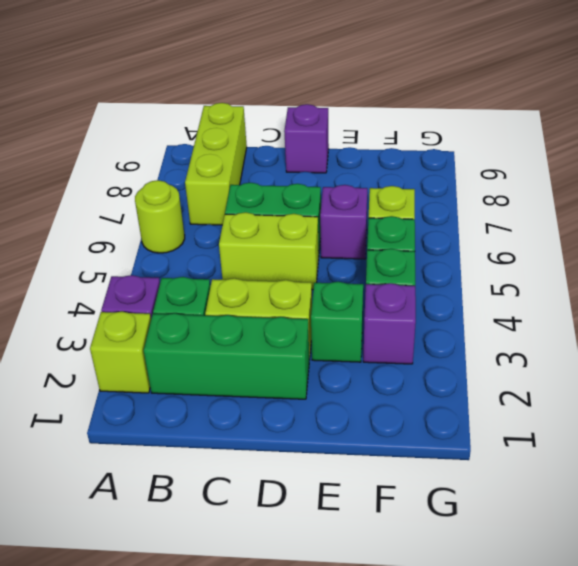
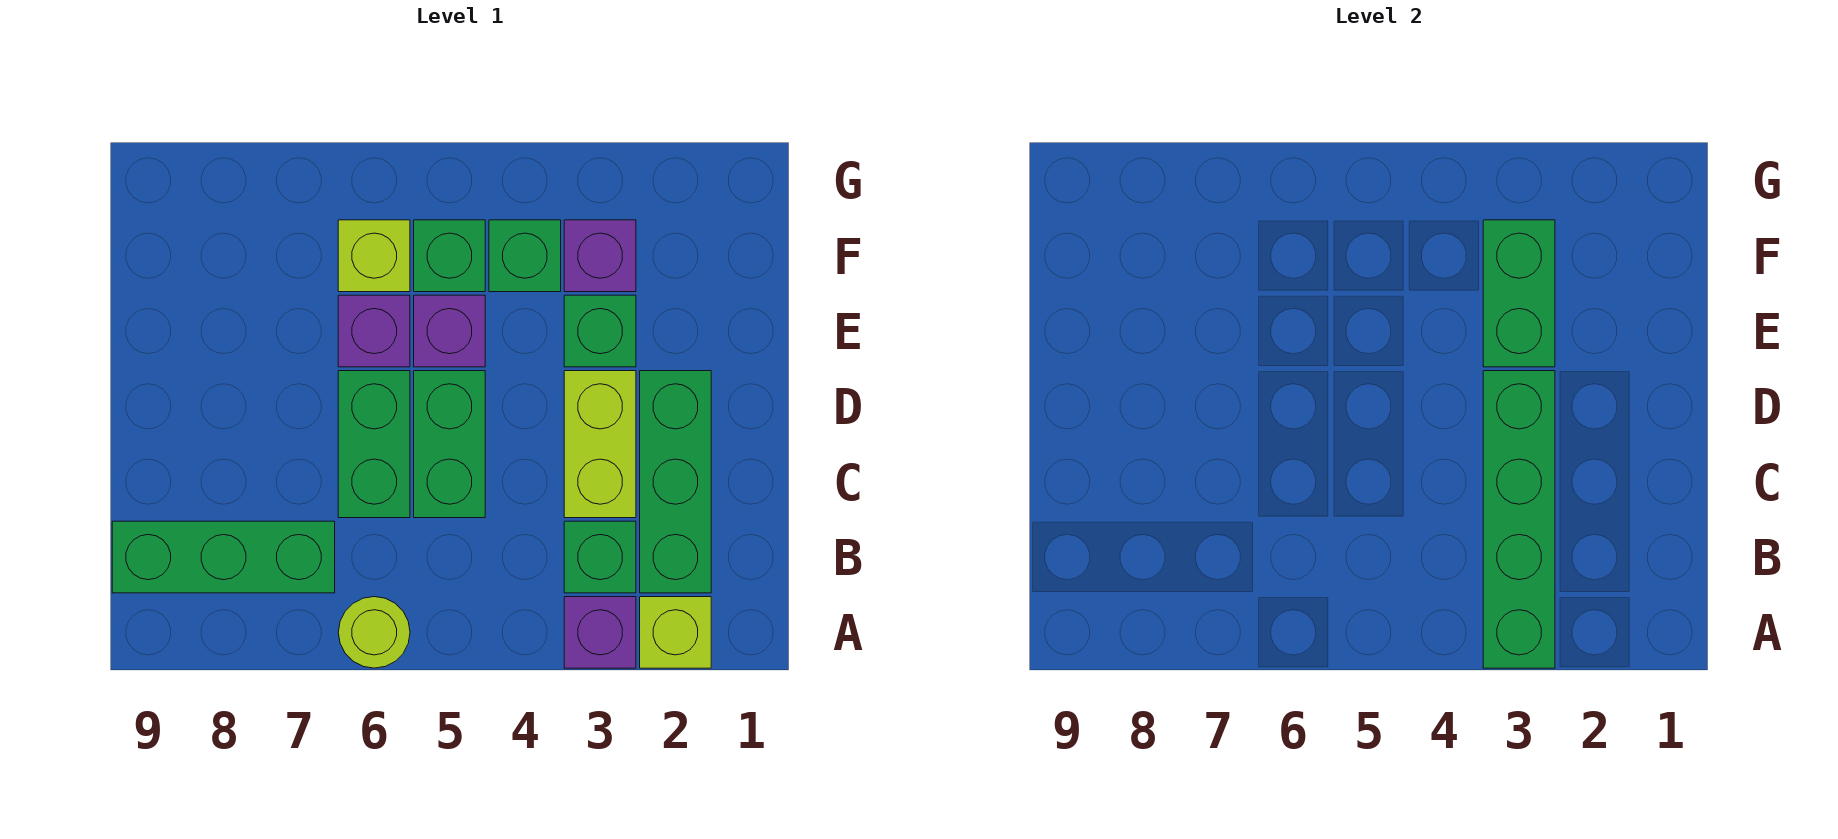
none -> green 1x4 brick [1483,371,1555,668]
lime 1x3 brick [185,103,247,225] -> green 1x3 brick [112,521,335,593]
lime 1x2 brick [219,212,319,290] -> green 1x2 brick [414,371,485,518]
purple 1x1 brick [284,104,329,173] -> purple 1x1 brick moved to [414,295,485,367]
none -> green 1x2 brick [1483,220,1555,367]

